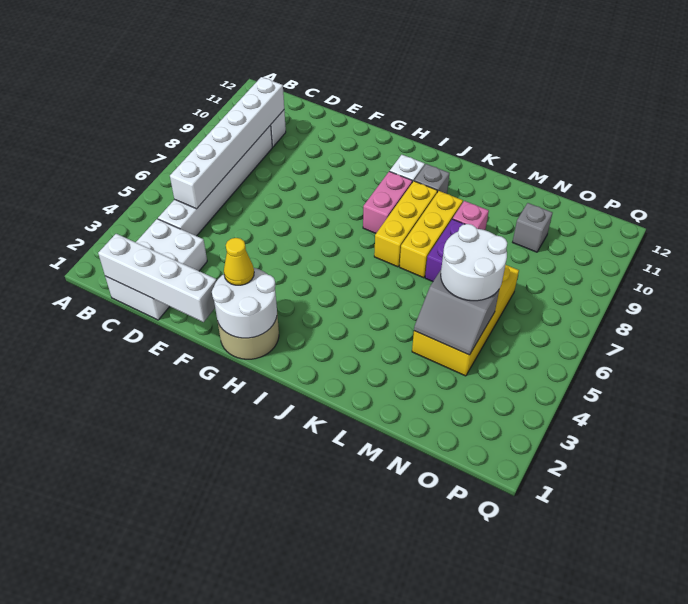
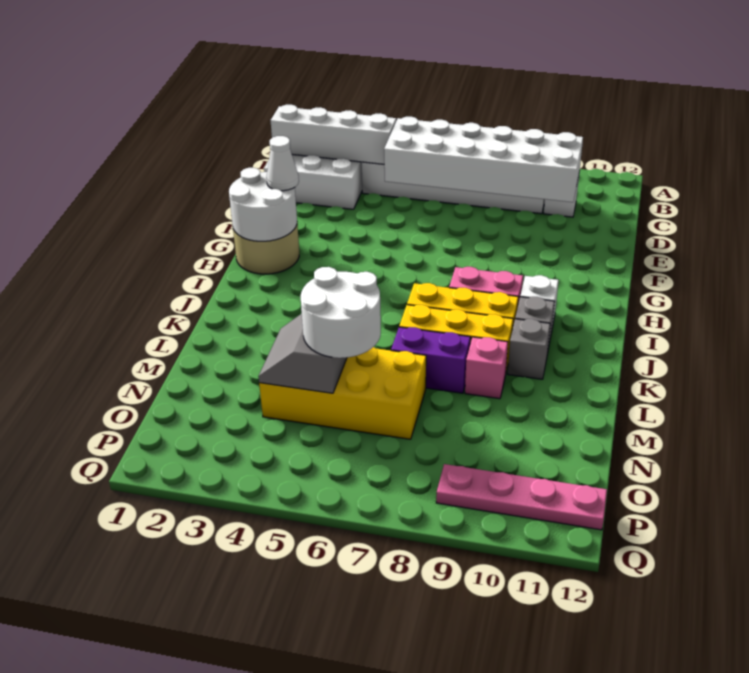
white 1x4 brick [98,234,217,322] -> white 1x4 brick turned to [271,105,396,164]
white 1x6 brick [170,77,284,209] -> white 2x6 brick [384,117,583,202]
yellow 1x1 cone [224,238,254,285] -> white 1x1 cone [266,136,299,191]
grey 1x1 brick [513,203,552,252] -> grey 1x1 brick moved to [508,319,550,379]
none -> pink 1x4 plate [436,464,607,530]

